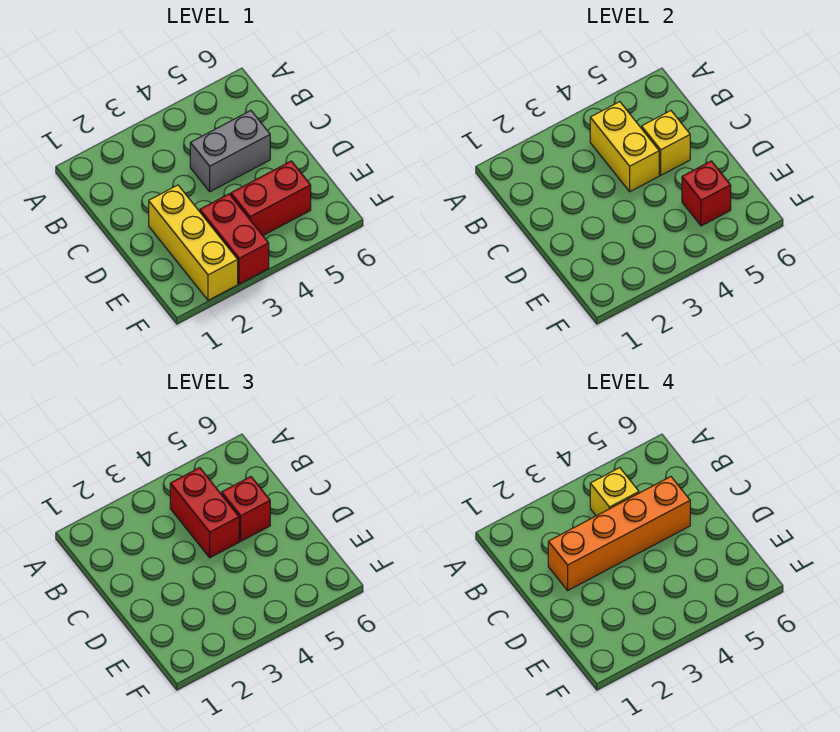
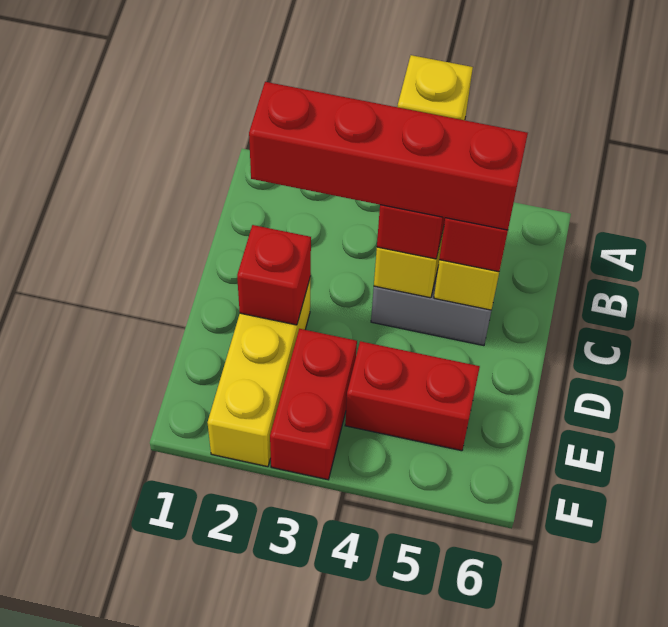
orange 1x4 brick [548,477,690,590] -> red 1x4 brick [249,82,528,230]
red 1x1 brick [682,161,731,226] -> red 1x1 brick moved to [237,225,311,325]

